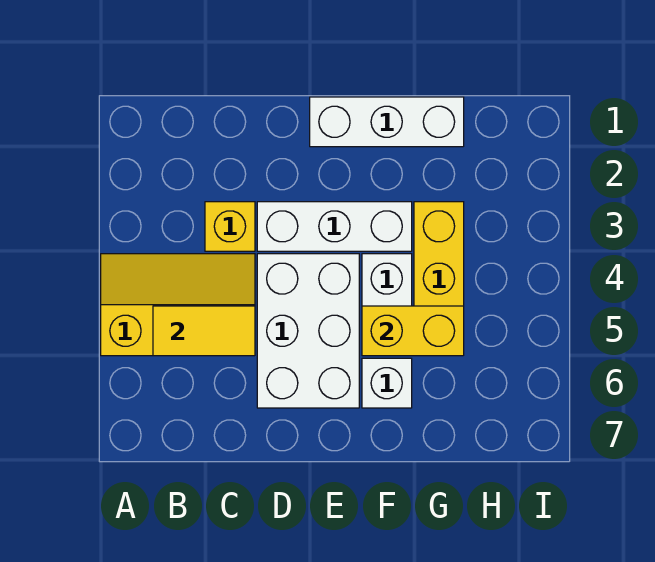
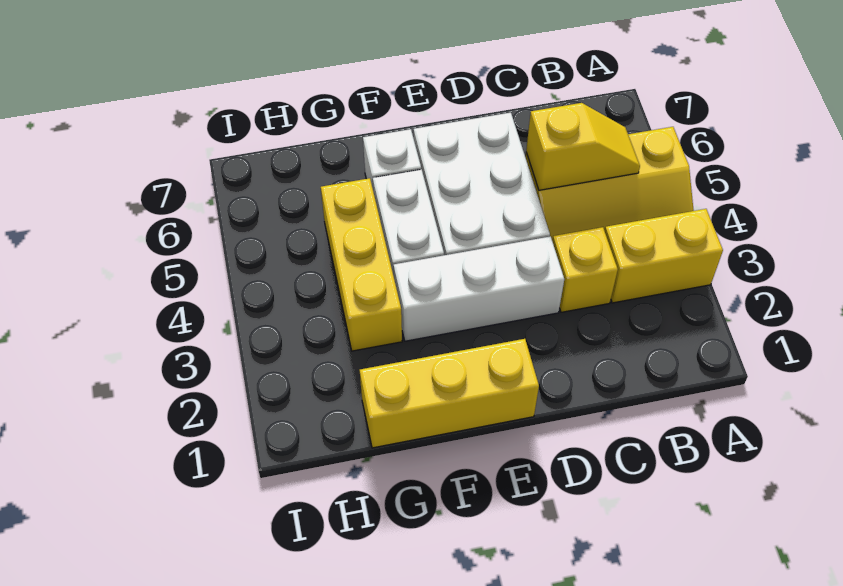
yellow 1x2 tile [153,306,255,356] -> yellow 1x2 slope [526,103,640,190]
white 1x3 brick [310,97,464,147] -> yellow 1x3 brick [360,339,539,448]
yellow 1x2 brick [362,306,464,356] -> yellow 1x2 brick moved to [605,209,723,303]

